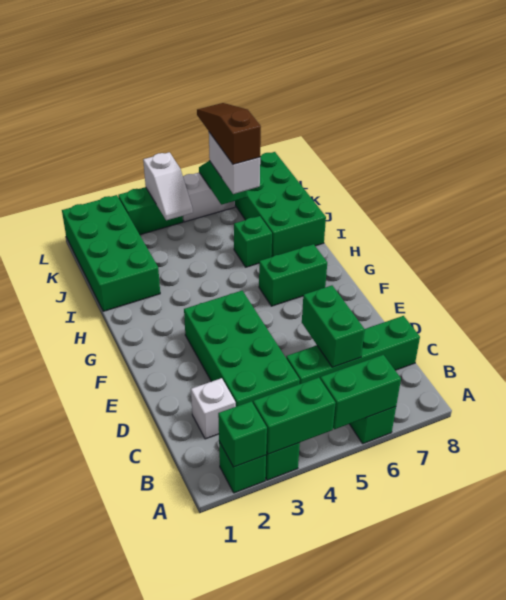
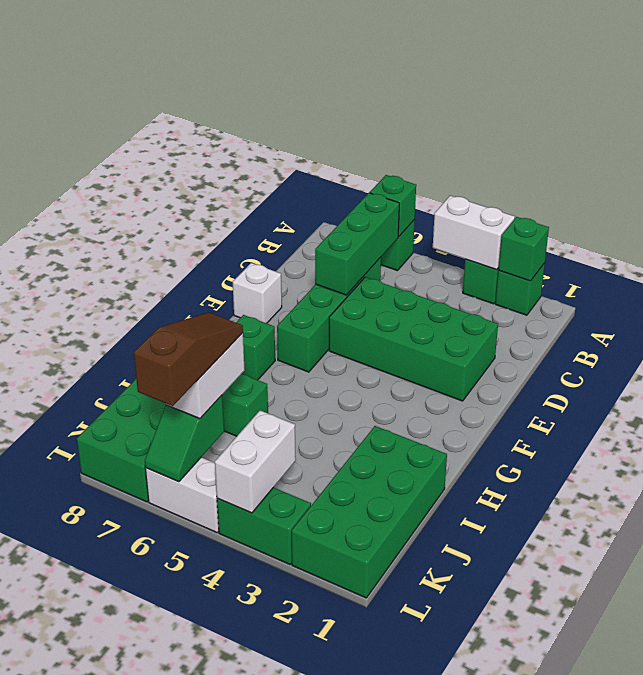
green 1x2 brick [253,377,335,454] -> white 1x2 brick [433,196,515,270]
green 1x2 brick [320,355,401,429] -> green 1x1 brick [370,175,416,237]
white 1x1 brick [191,378,236,439] -> white 1x1 brick moved to [233,263,282,323]
green 2x4 brick [184,291,300,407] -> green 2x4 brick turned to [329,277,498,401]
green 1x4 brick [286,316,420,384] -> green 1x4 brick turned to [277,257,381,372]
green 1x2 brick [302,285,365,367] -> green 1x3 brick [315,193,399,295]
green 1x2 brick [259,244,327,306] -> green 1x1 brick [236,315,275,380]
brown 1x3 slope [197,103,261,164] -> brown 1x3 slope turned to [134,312,243,406]
white 1x2 slope [143,152,193,220] -> white 1x2 brick [215,410,296,513]

